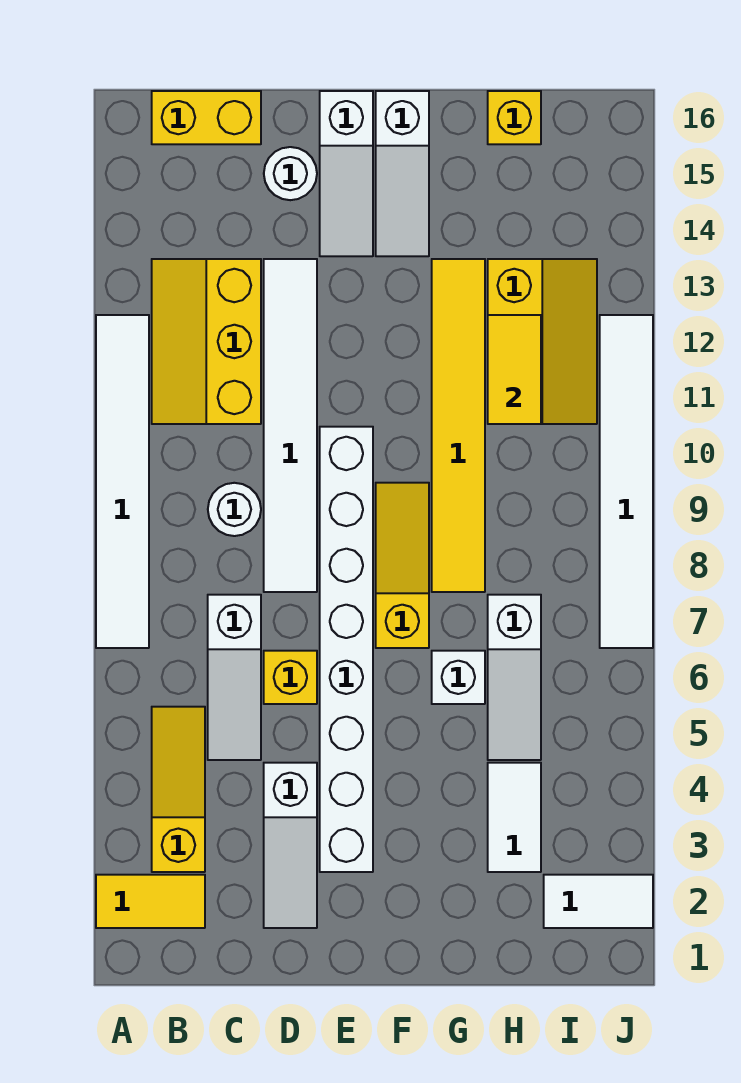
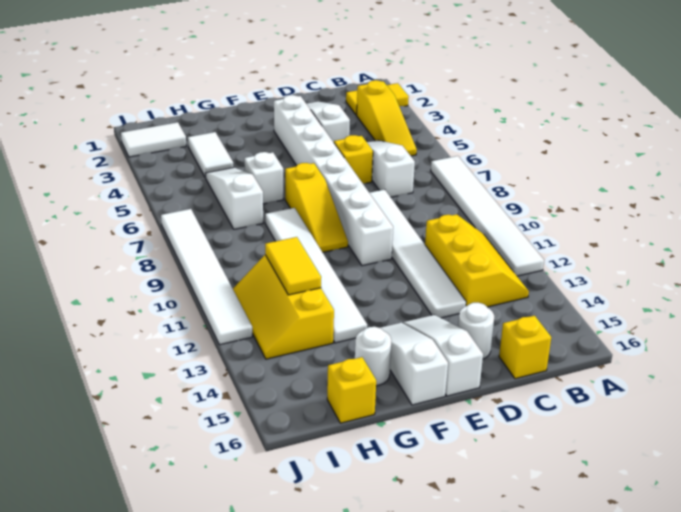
yellow 1x2 brick [152,91,261,144] -> yellow 1x1 brick [499,316,551,379]
white 1x1 round brick [208,483,261,536] -> white 1x1 round brick moved to [355,327,391,386]
yellow 1x6 tile [432,259,485,592] -> white 1x6 tile [265,208,367,343]

